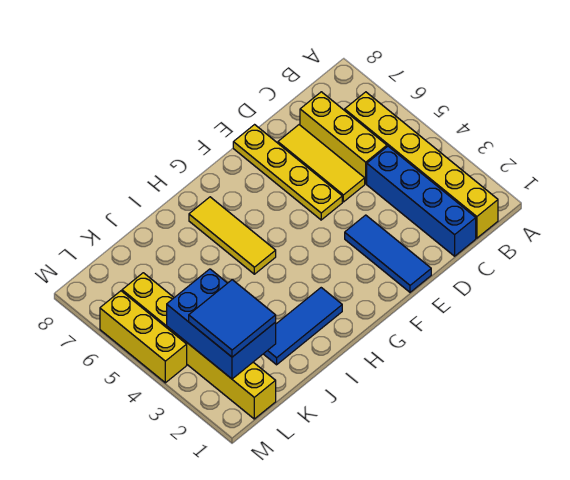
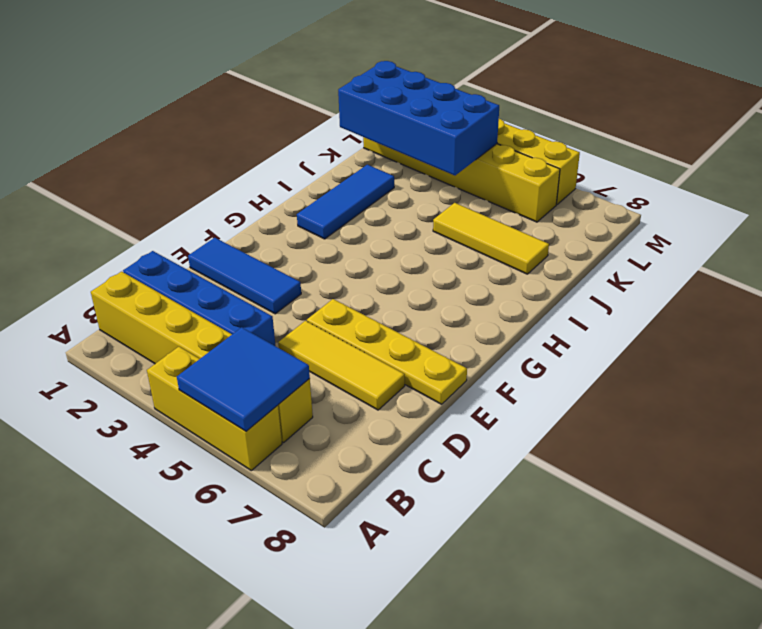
yellow 1x3 brick [300,92,387,184] -> yellow 1x3 brick moved to [147,347,282,470]
yellow 1x3 tile [189,197,276,274] -> yellow 1x3 tile moved to [433,203,549,274]
blue 2x3 brick [167,269,276,379] -> blue 2x4 brick [338,61,499,175]
blue 2x2 tile [189,280,276,357] -> blue 2x2 tile moved to [177,327,310,431]

